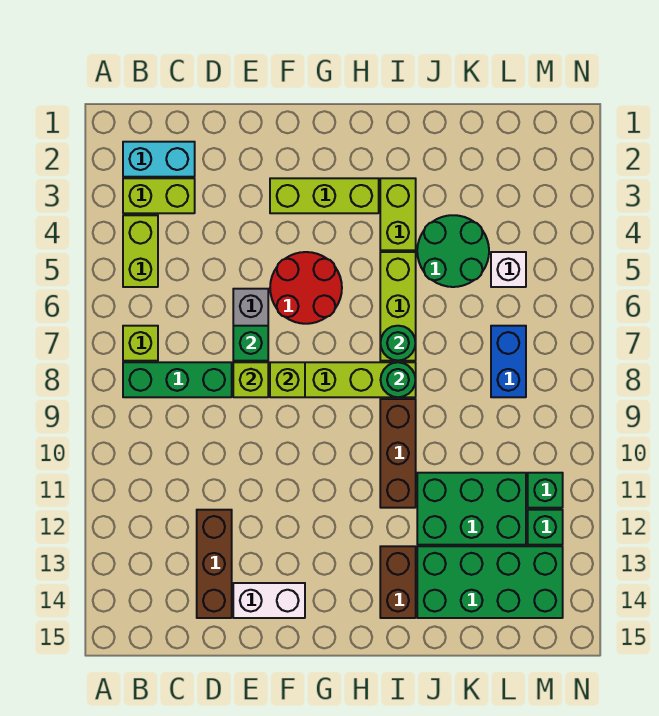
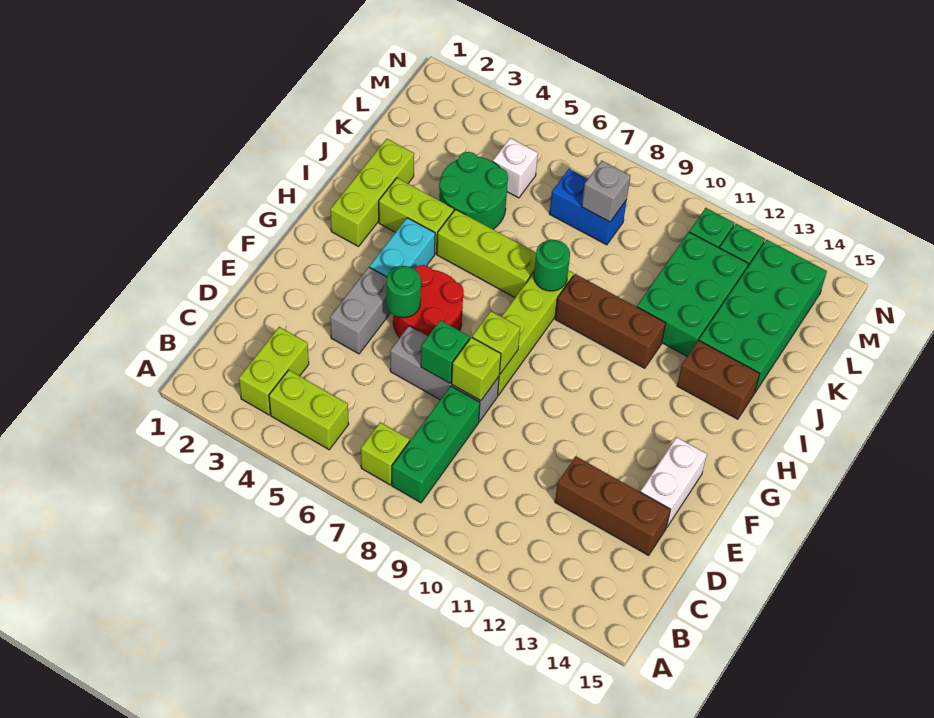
cyan 1x2 brick [123,142,195,177] -> cyan 1x2 brick moved to [370,218,435,277]
none -> grey 1x2 brick [330,267,391,354]
lime 1x3 brick [270,178,379,213] -> lime 1x3 brick moved to [330,139,414,247]
green 1x1 round brick [381,326,416,361] -> green 1x1 round brick moved to [386,266,421,318]
none -> grey 1x1 brick [582,161,630,222]

